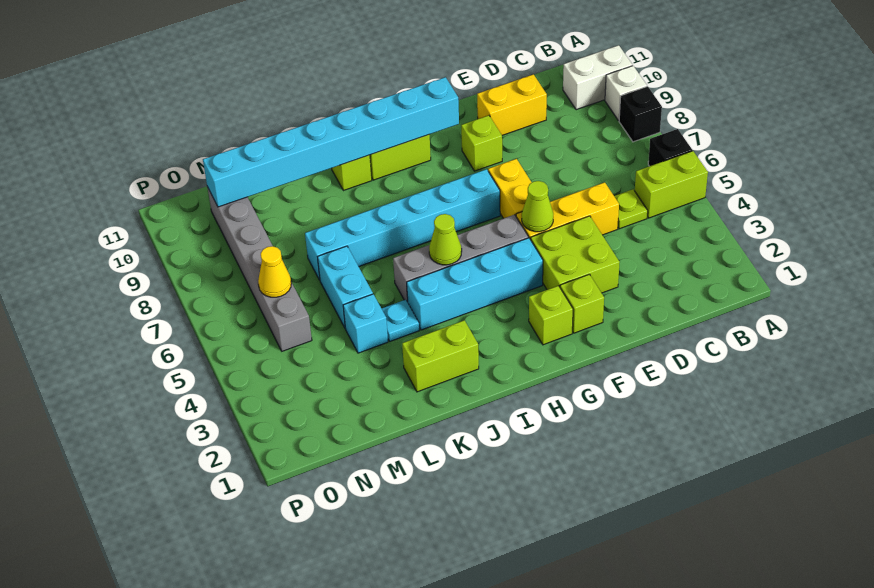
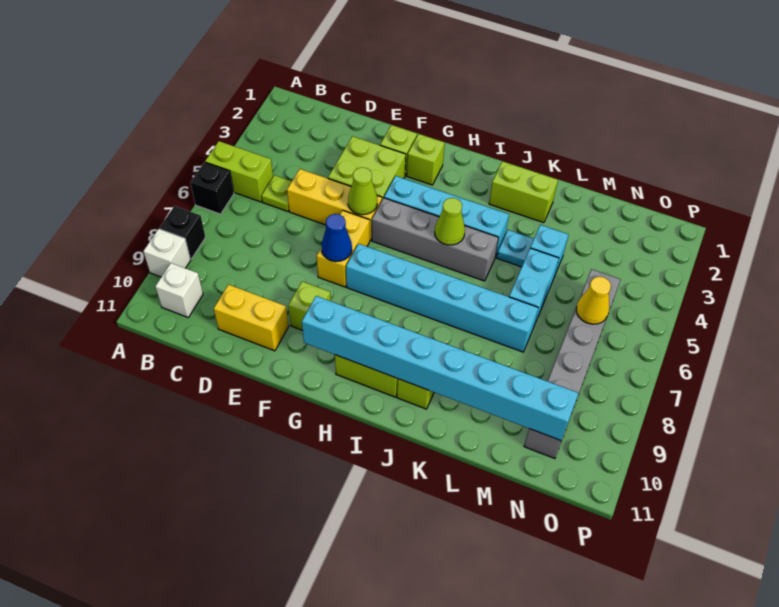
white 1x2 brick [563,45,633,110] -> white 1x1 brick [155,263,203,317]
none -> blue 1x1 cone [321,214,352,262]

